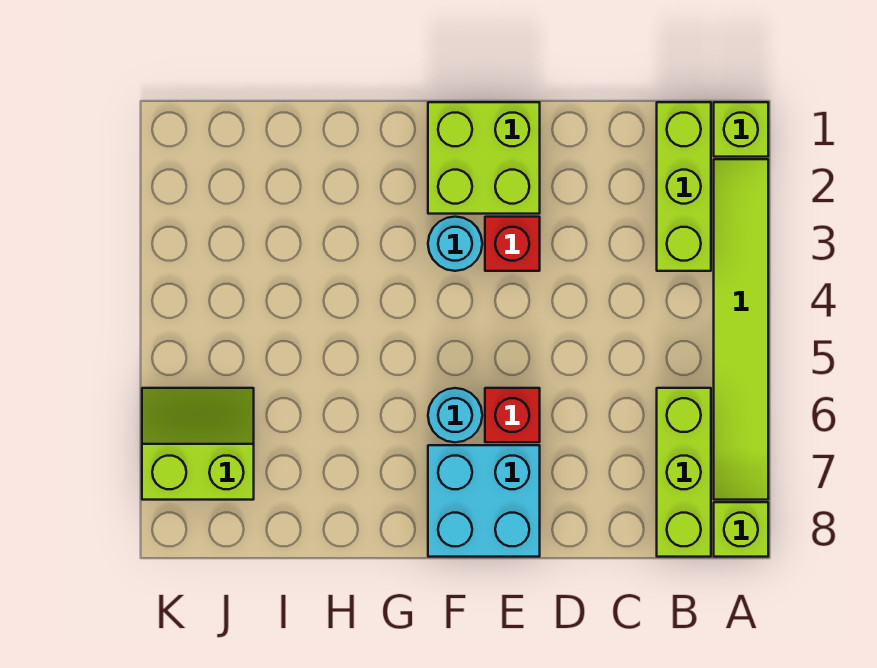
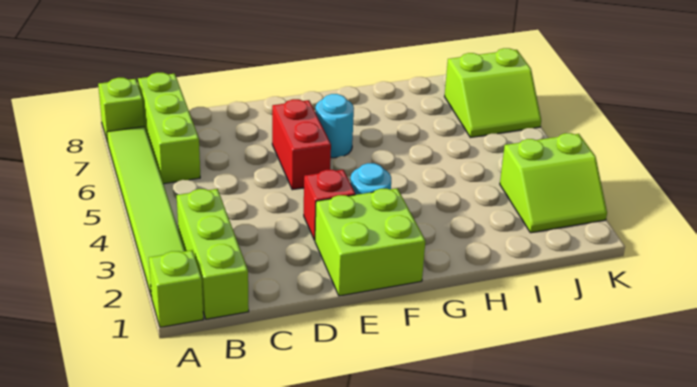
red 1x1 brick [485,388,540,442] -> red 1x2 brick [272,99,331,190]
cyan 2x2 brick [428,445,540,557] -> none
none -> lime 2x2 slope [500,133,607,233]

